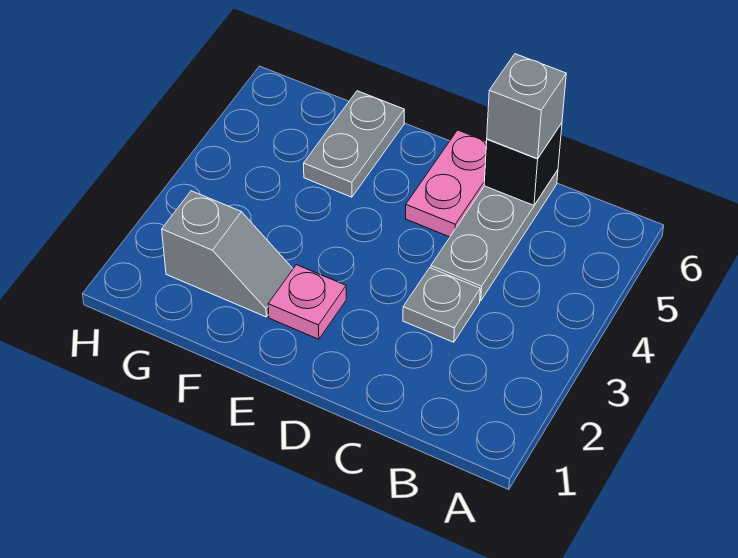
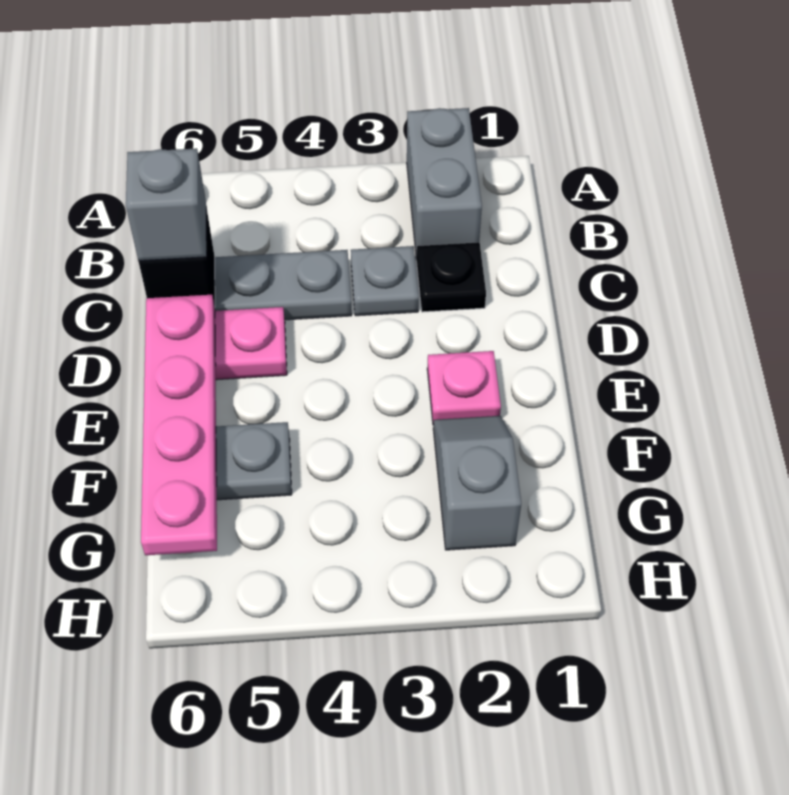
none -> grey 1x2 brick [407,108,482,259]
none -> black 1x1 plate [417,242,486,312]
none -> pink 1x4 plate [141,295,217,555]

